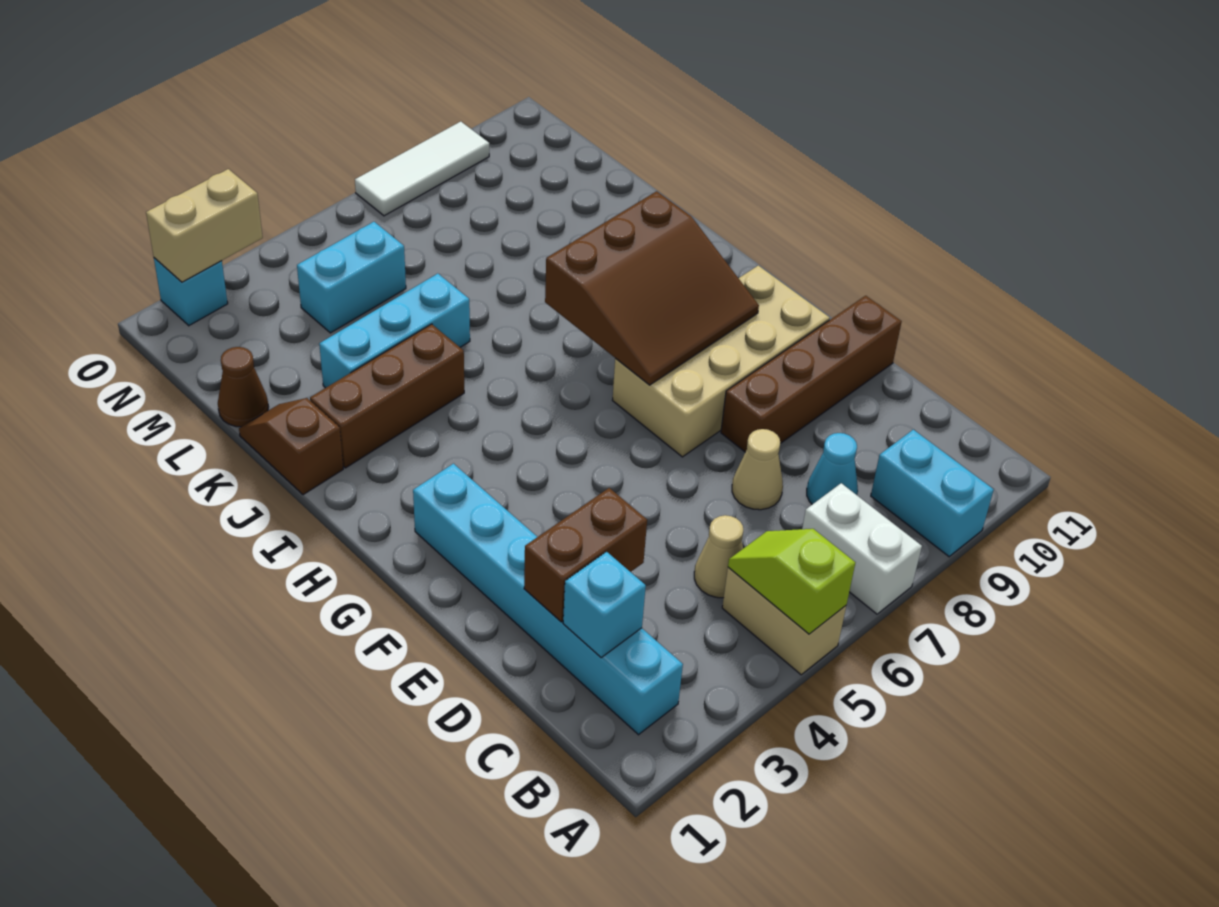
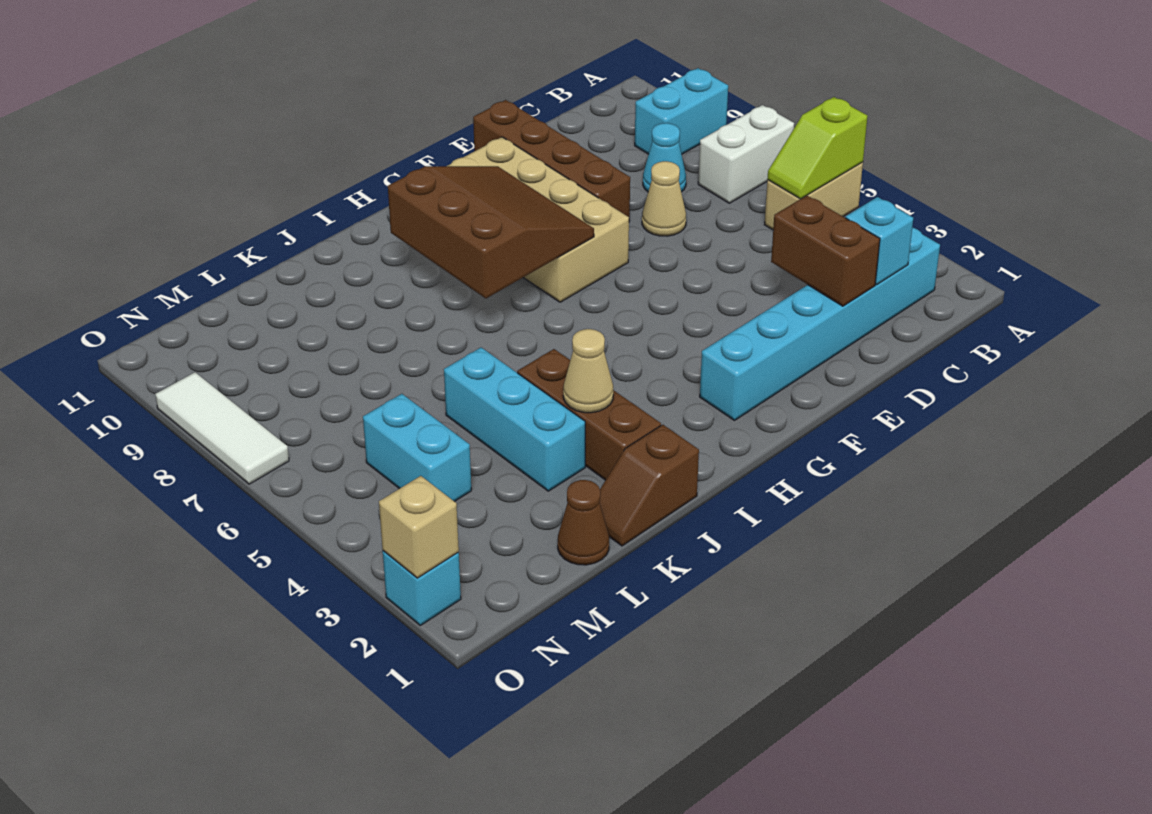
tan 1x1 cone [694,515,743,598] -> tan 1x1 cone moved to [563,329,613,413]
tan 1x2 brick [146,169,263,282] -> tan 1x1 brick [379,476,459,578]

